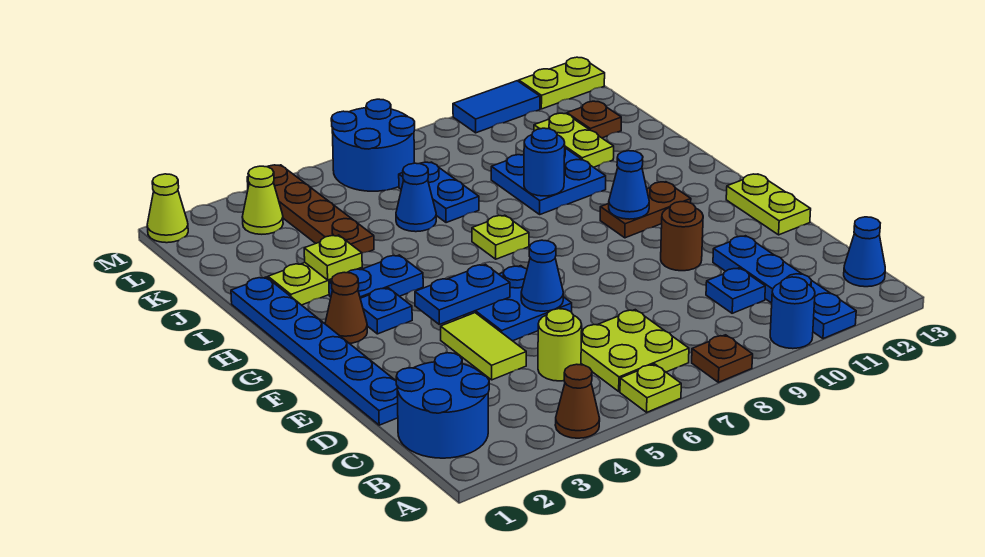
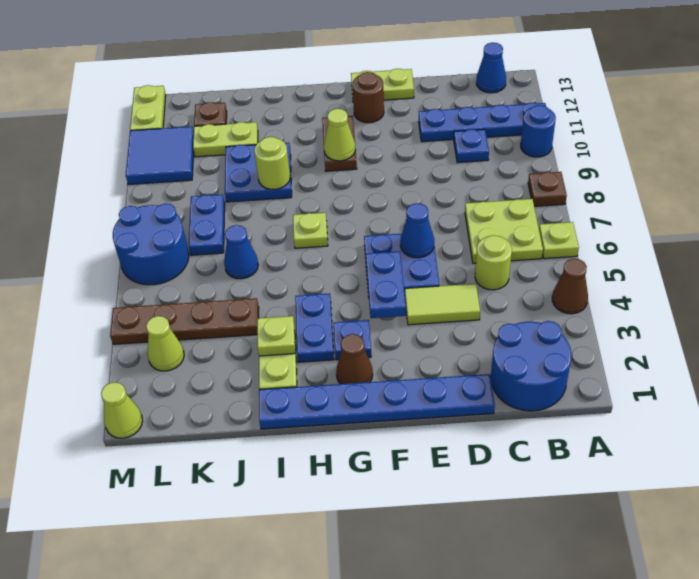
brown 1x1 round brick [661,202,703,271] -> brown 1x1 round brick moved to [353,72,384,123]
blue 1x1 cone [609,151,649,219] -> lime 1x1 cone [324,109,355,161]
blue 1x1 round brick [524,128,565,196] -> lime 1x1 round brick [254,137,290,189]
blue 1x2 plate [399,162,479,223] -> blue 1x2 plate turned to [189,194,225,255]
blue 1x2 tile [453,81,540,133] -> blue 2x2 tile [126,127,194,185]

